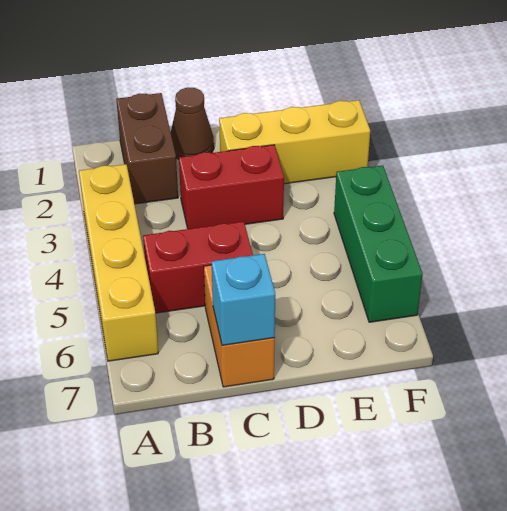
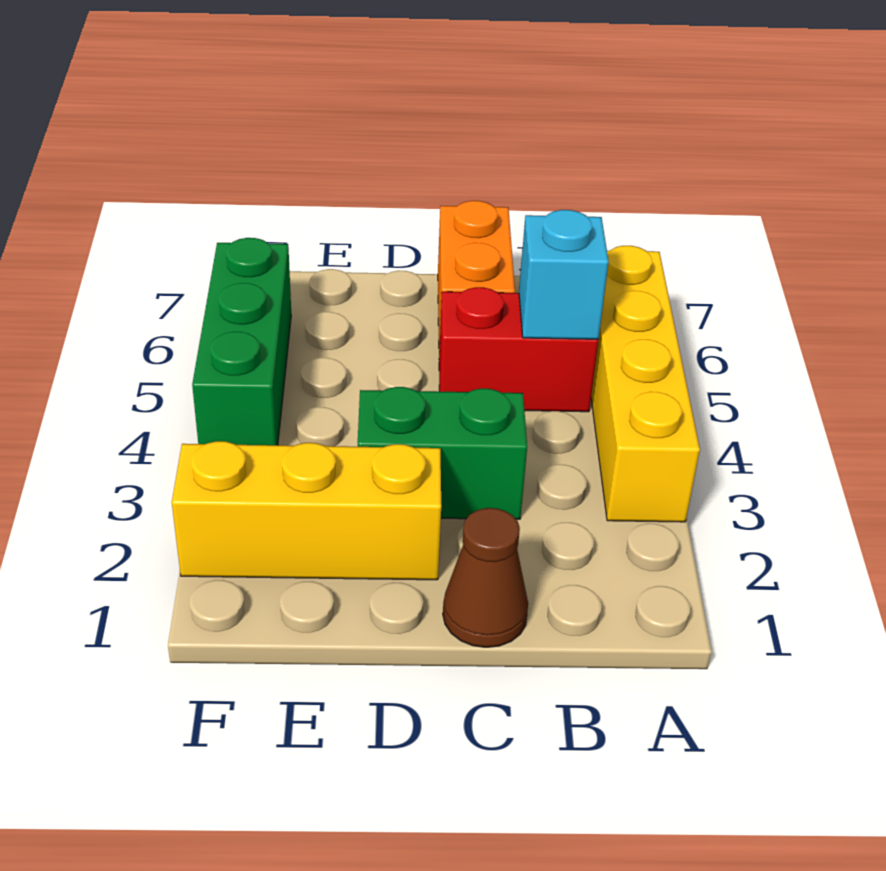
brown 1x2 brick [116,93,178,204] -> none
red 1x2 brick [179,145,284,229] -> green 1x2 brick [358,387,527,519]
cyan 1x1 brick [212,254,275,345] -> cyan 1x1 brick moved to [519,210,609,339]

